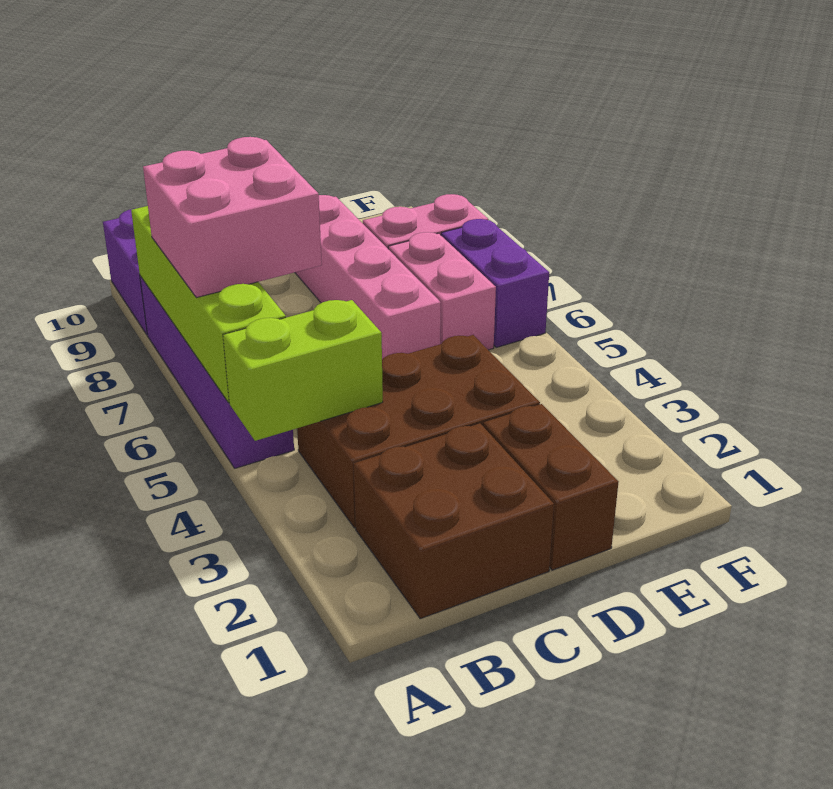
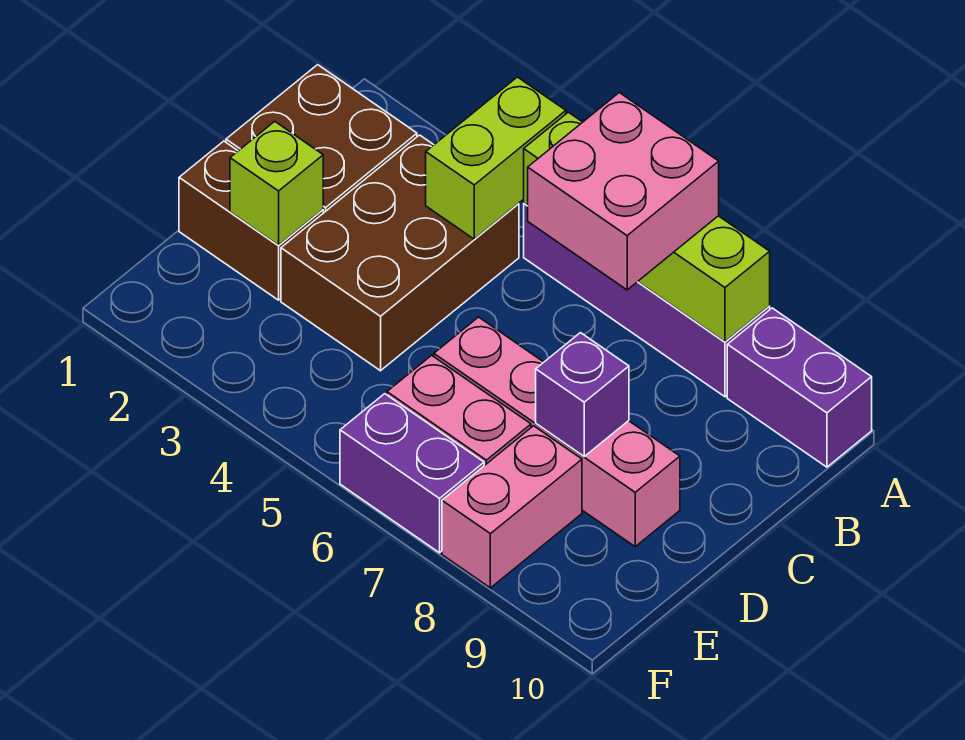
none -> lime 1x1 brick [230,121,323,245]
none -> purple 1x1 brick [536,333,629,456]

